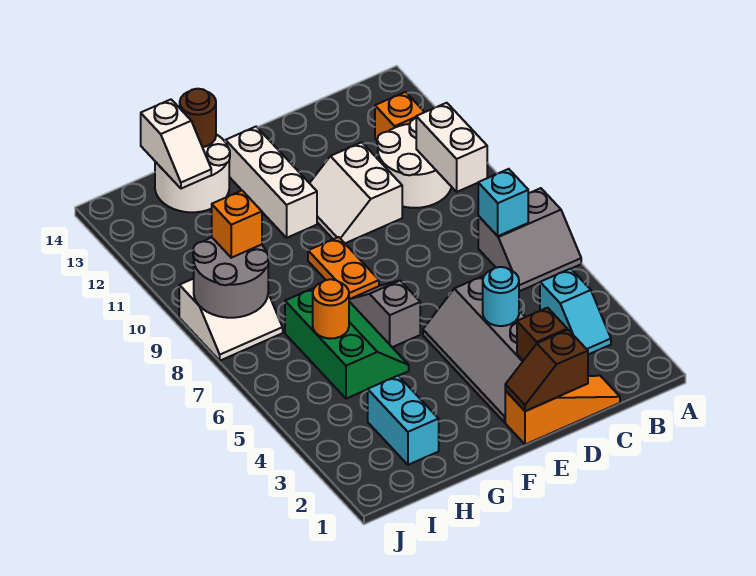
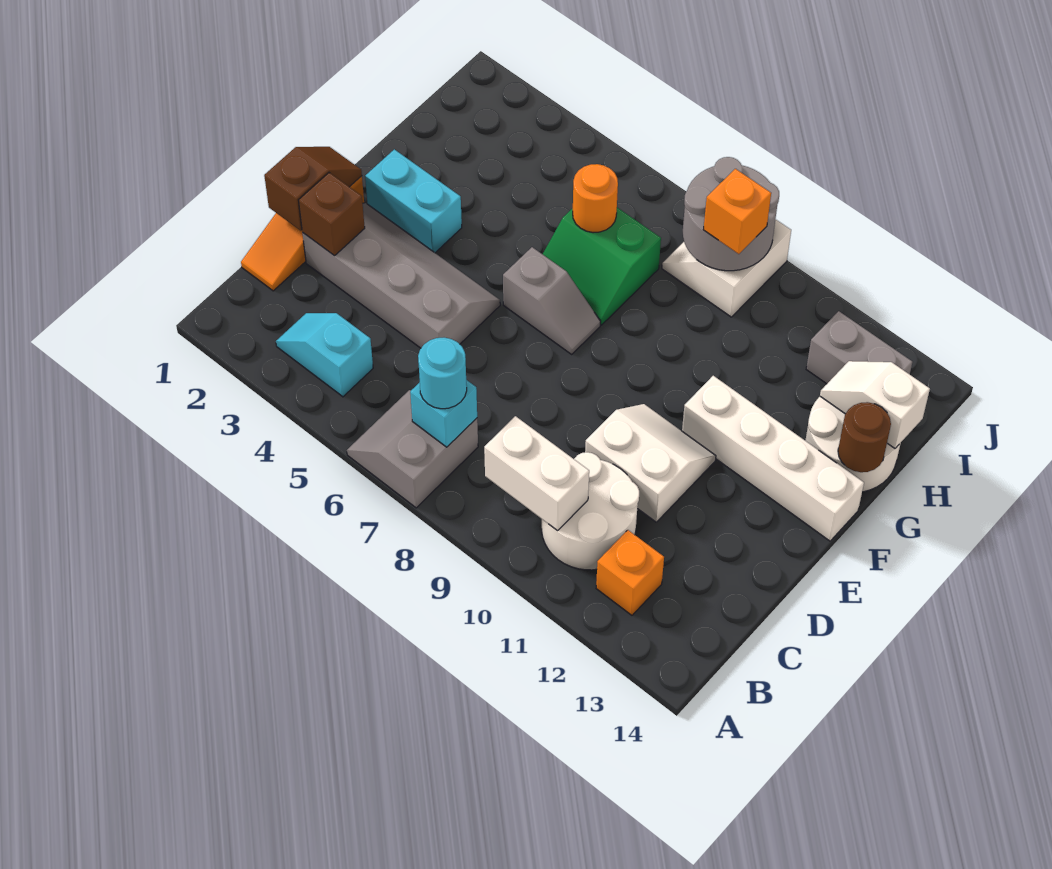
cyan 1x1 round brick [483,267,519,326] -> cyan 1x1 round brick moved to [418,338,467,409]
orange 1x2 plate [308,237,379,299] -> none
white 1x3 brick [226,127,317,238] -> white 1x4 brick [682,376,864,541]
green 2x3 slope [285,288,409,399] -> green 2x2 slope [543,208,661,325]
cyan 1x2 brick [368,376,439,465] -> cyan 1x2 brick moved to [365,149,462,253]
none -> grey 1x2 brick [806,311,912,384]

